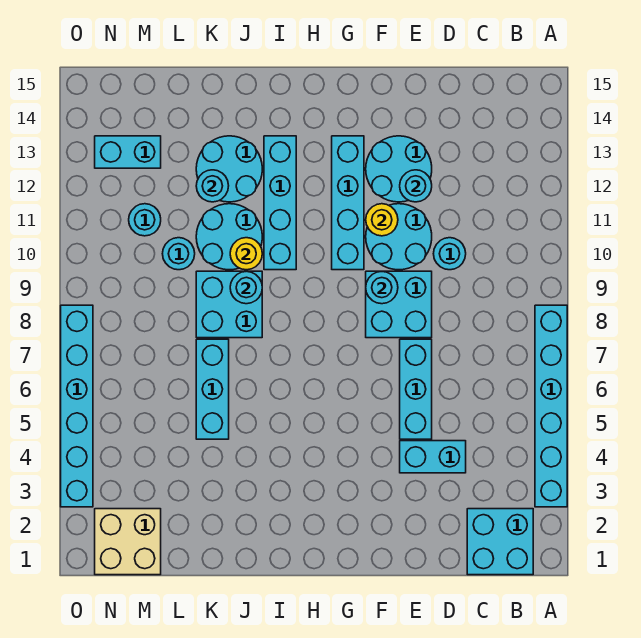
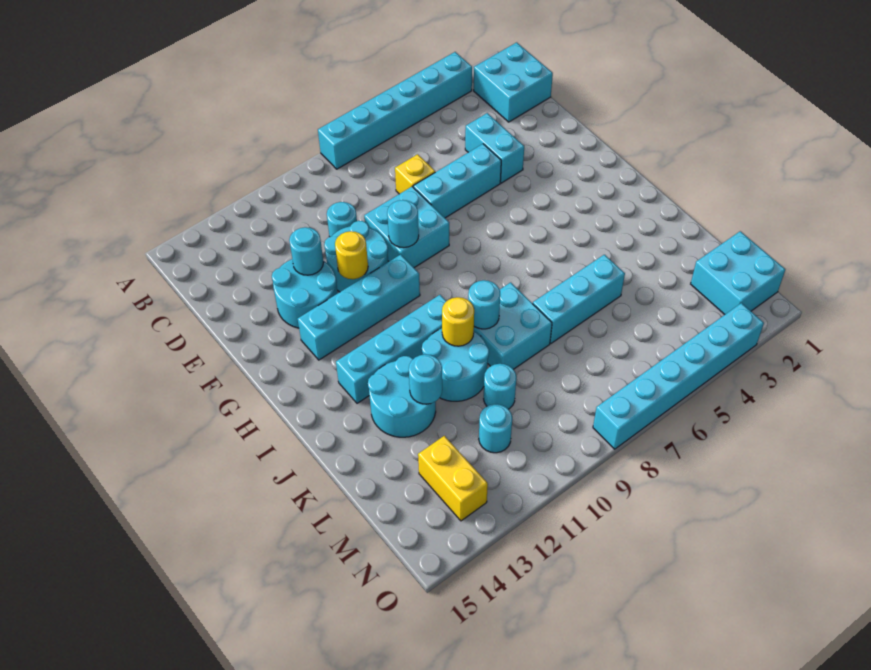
none -> yellow 1x1 brick [395,154,435,194]
tan 2x2 brick [95,509,161,575] -> cyan 2x2 brick [691,231,785,314]
cyan 1x2 brick [95,136,161,168] -> yellow 1x2 brick [418,436,488,521]

